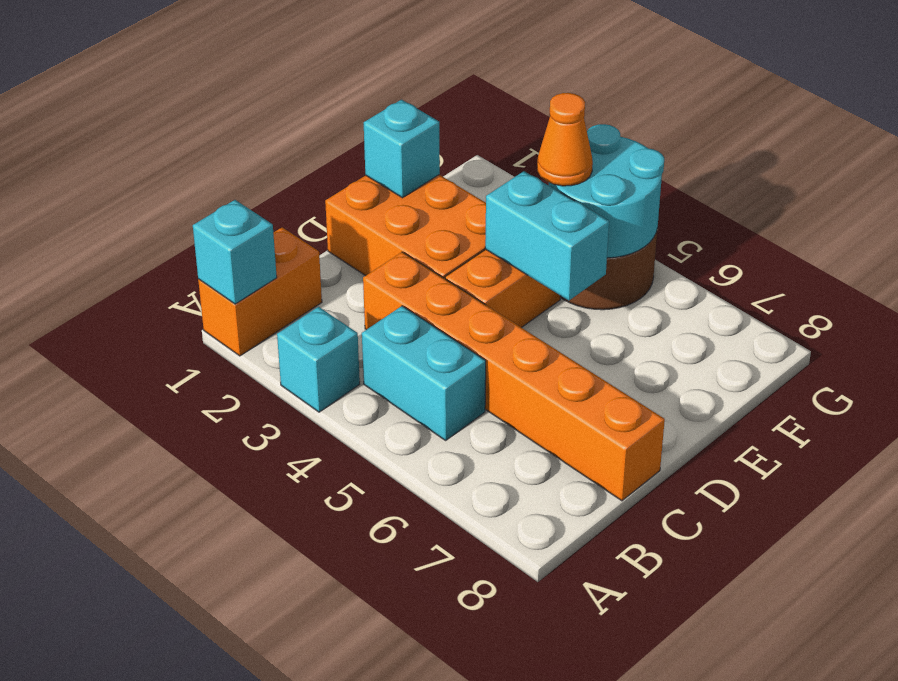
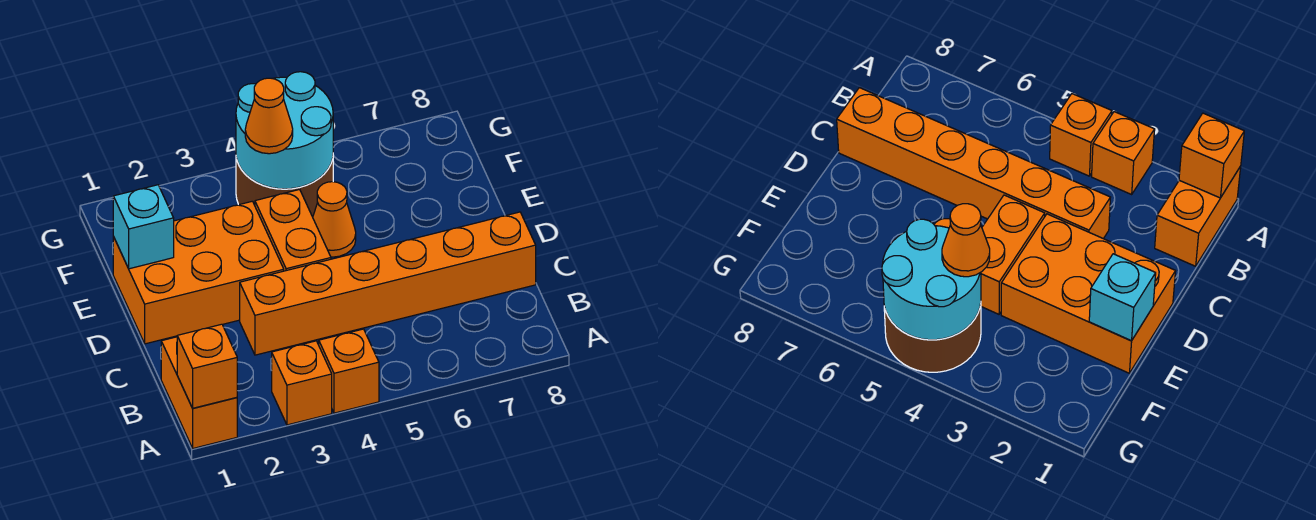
cyan 1x1 brick [193,200,277,304] -> orange 1x1 brick [177,324,237,408]
cyan 1x1 brick [277,307,360,412] -> orange 1x1 brick [272,341,332,425]
none -> orange 1x1 brick [319,329,379,413]
cyan 1x2 brick [362,306,486,440] -> none
cyan 1x2 brick [485,171,609,301] -> none
none -> orange 1x1 cone [313,182,356,257]

